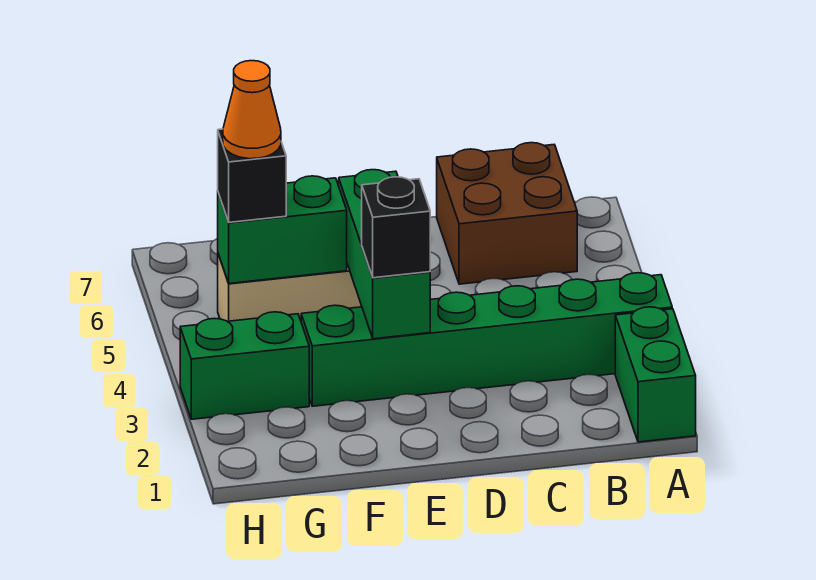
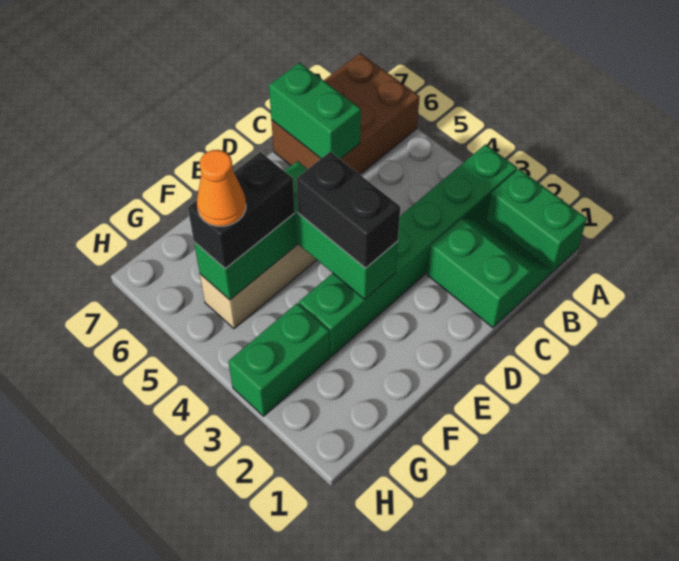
none -> green 2x2 slope [427,219,551,328]
brown 2x2 brick [437,143,577,284] -> brown 2x3 brick [271,53,420,174]
none -> green 1x2 brick [269,62,361,159]
black 1x1 brick [362,177,430,278] -> black 1x2 brick [296,152,400,268]
black 1x1 brick [218,129,286,222] -> black 1x2 brick [188,152,295,269]

